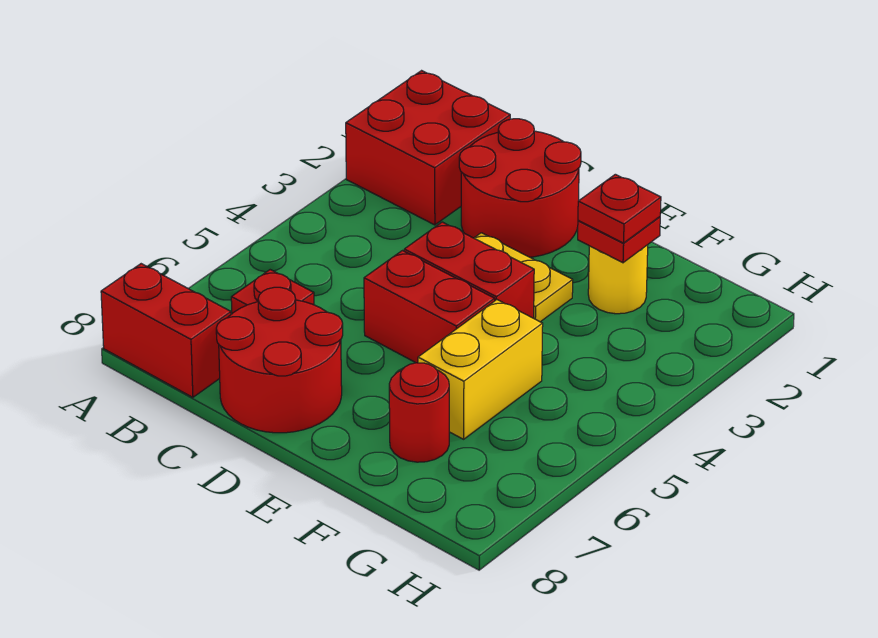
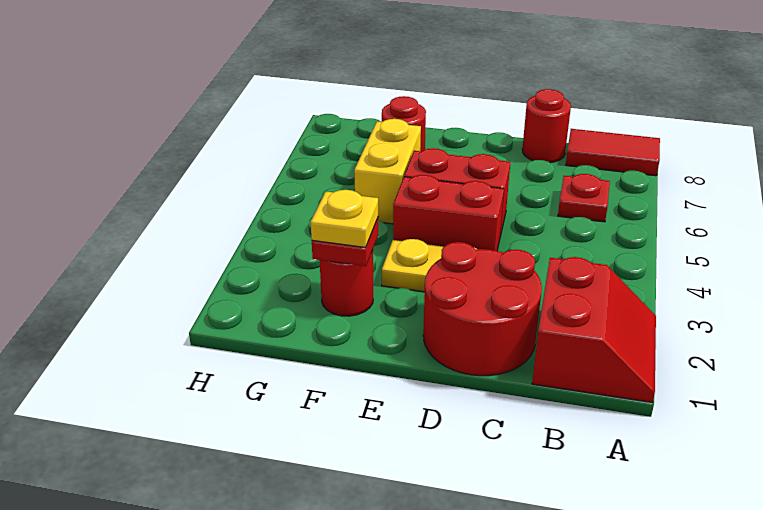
red 2x2 brick [346,71,510,225] -> red 2x2 slope [532,257,656,402]
red 1x2 brick [101,264,231,397] -> red 1x2 tile [566,129,660,176]
red 2x2 round brick [216,287,343,433] -> red 1x1 round brick [522,89,571,163]
yellow 1x1 round brick [588,245,648,314] -> red 1x1 round brick [320,250,373,316]
red 1x1 plate [578,174,661,243] -> yellow 1x1 plate [311,190,378,247]

